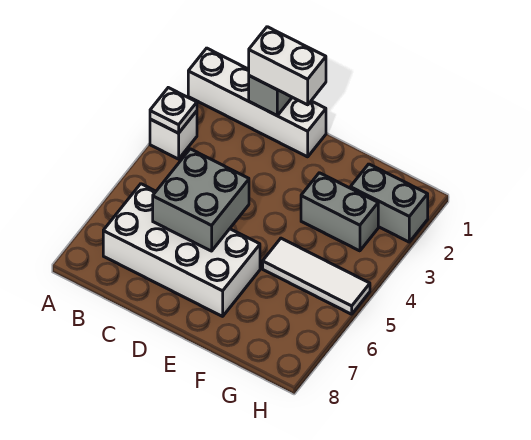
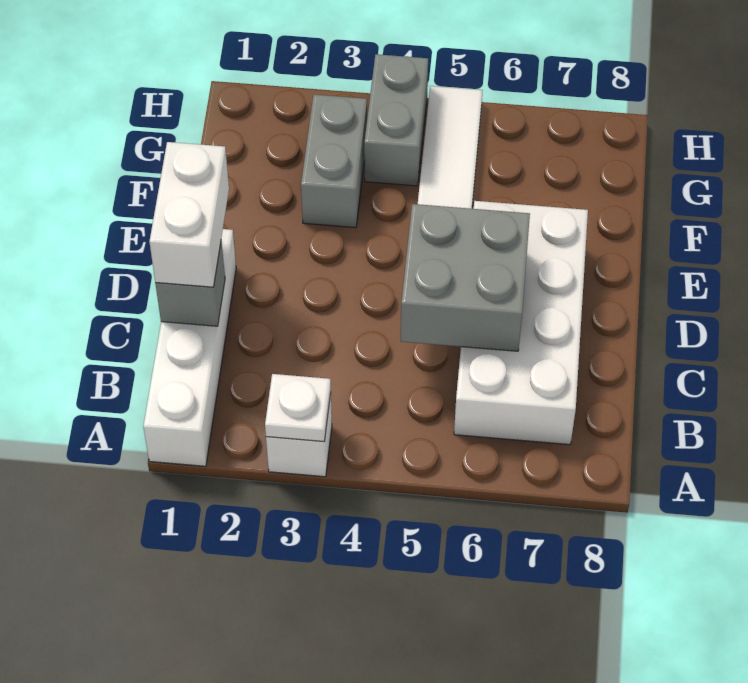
grey 1x2 brick [350,164,428,242] -> grey 1x2 brick moved to [364,54,428,186]

